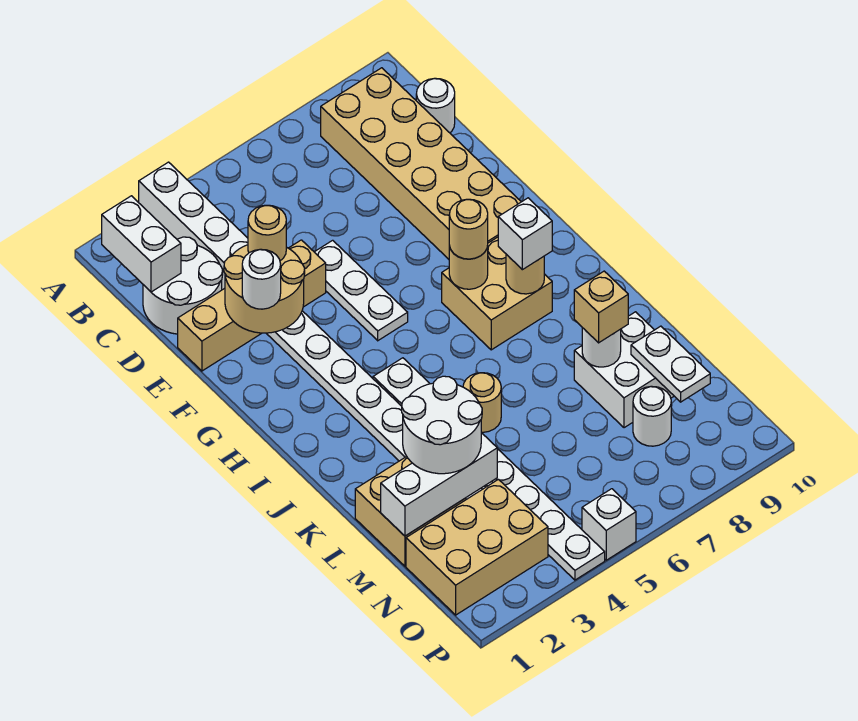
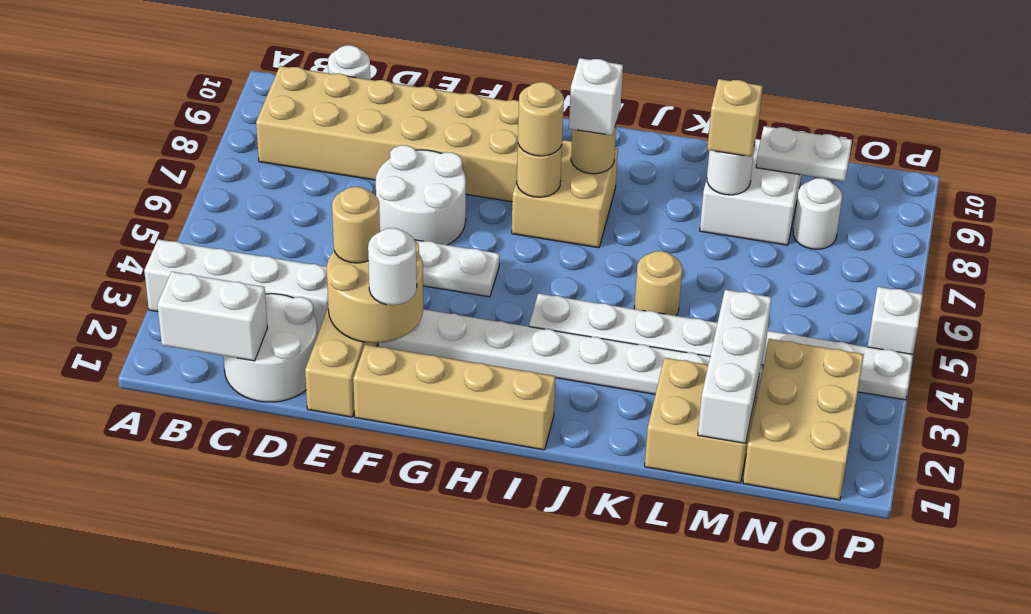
none -> tan 1x4 brick [353,345,556,450]
white 2x2 round brick [402,376,482,474] -> white 2x2 round brick moved to [376,145,466,245]

